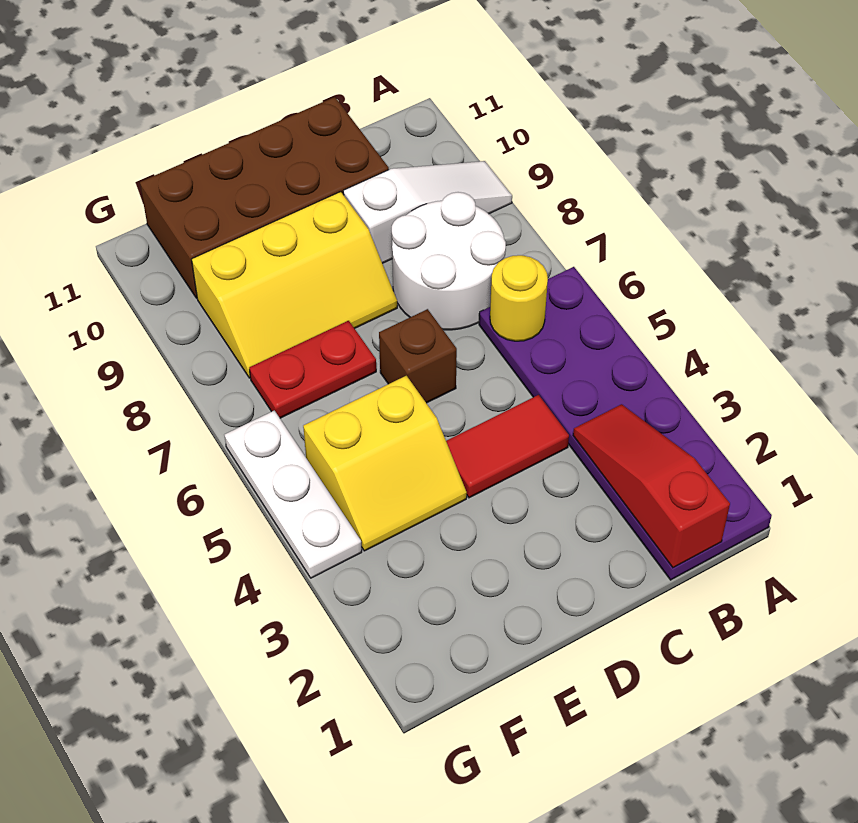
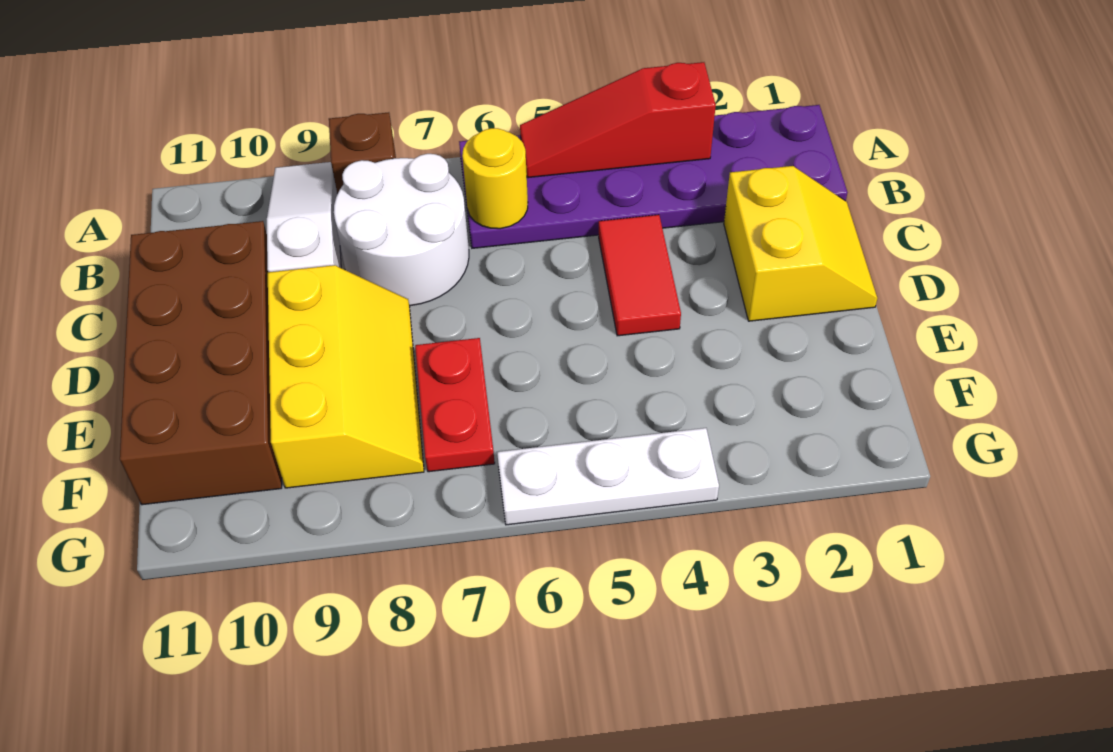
red 1x3 slope [573,404,730,568] -> red 1x3 slope moved to [520,62,716,178]
brown 1x1 brick [379,309,457,403] -> brown 1x1 brick moved to [329,112,396,194]
yellow 2x2 slope [303,376,467,551] -> yellow 2x2 slope moved to [724,166,878,321]

